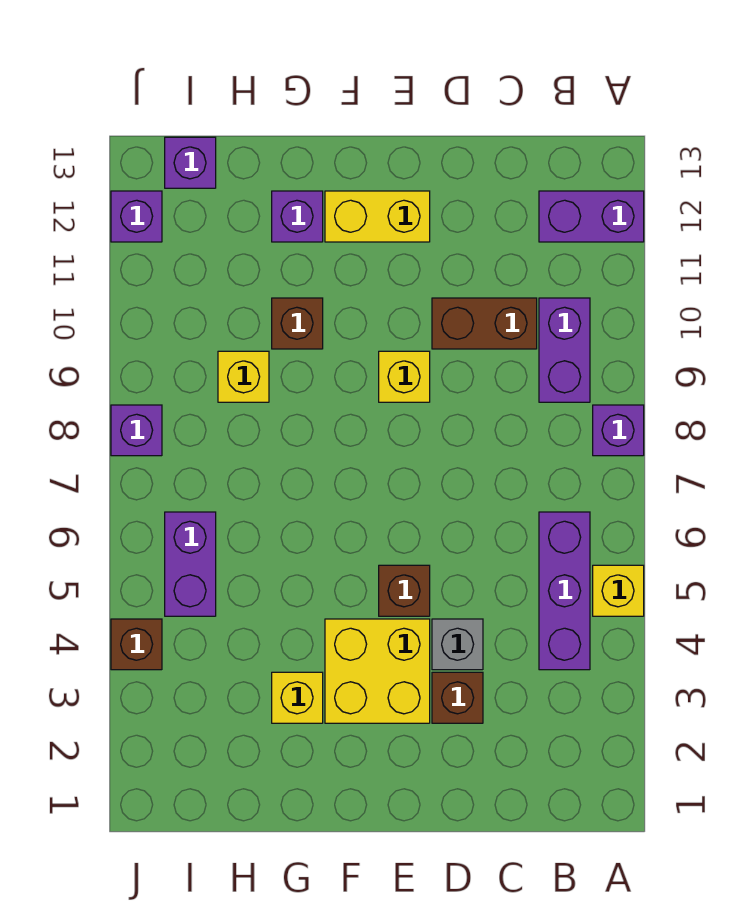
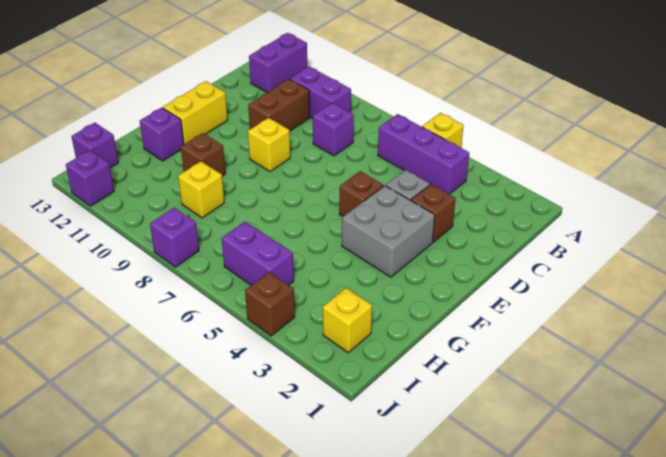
purple 1x1 brick [593,405,644,456] -> purple 1x1 brick moved to [313,103,354,156]
yellow 2x2 brick [325,619,430,723] -> grey 2x2 brick [342,186,435,277]
yellow 1x1 brick [272,672,323,723] -> yellow 1x1 brick moved to [323,288,372,353]

